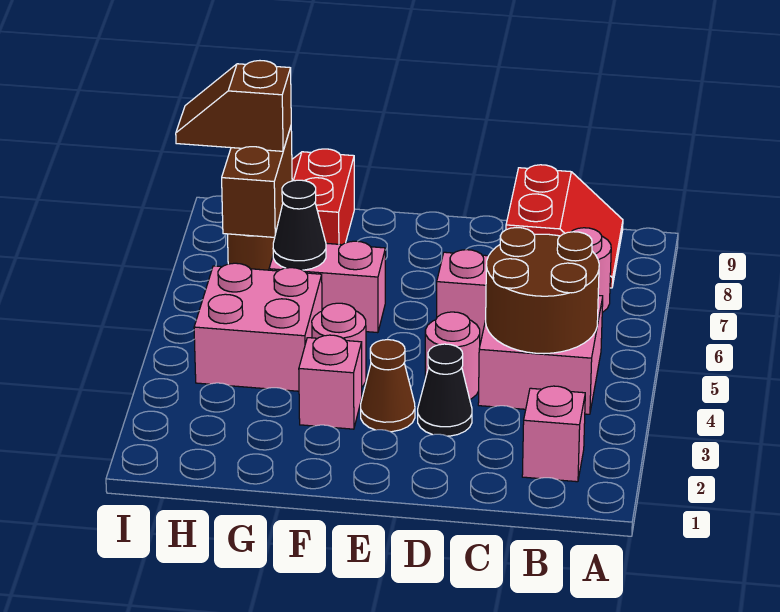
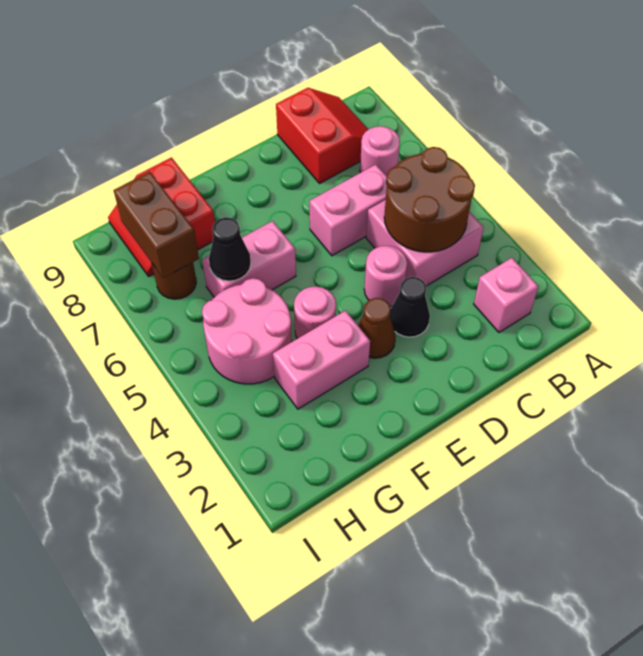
pink 1x1 brick [299,335,362,429] -> pink 1x2 brick [273,311,370,409]
pink 2x2 brick [194,263,322,391] -> pink 2x2 round brick [202,278,292,384]
brown 1x2 slope [176,61,291,151] -> none

